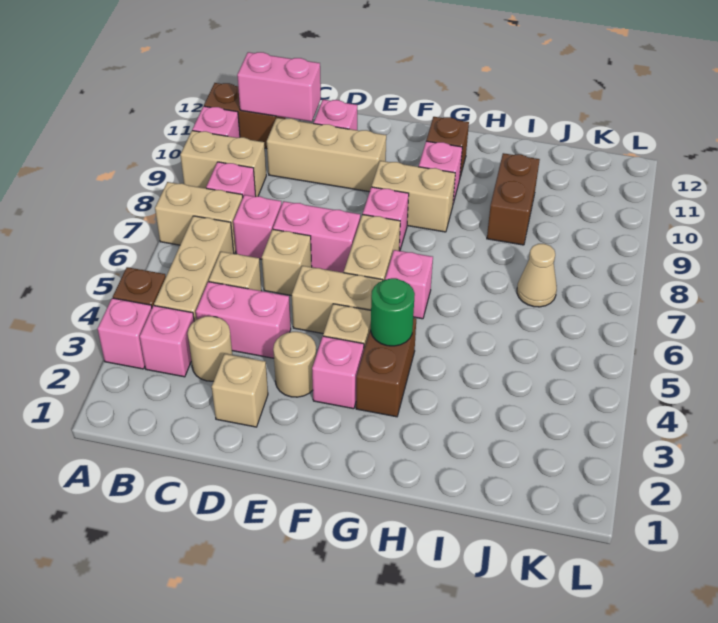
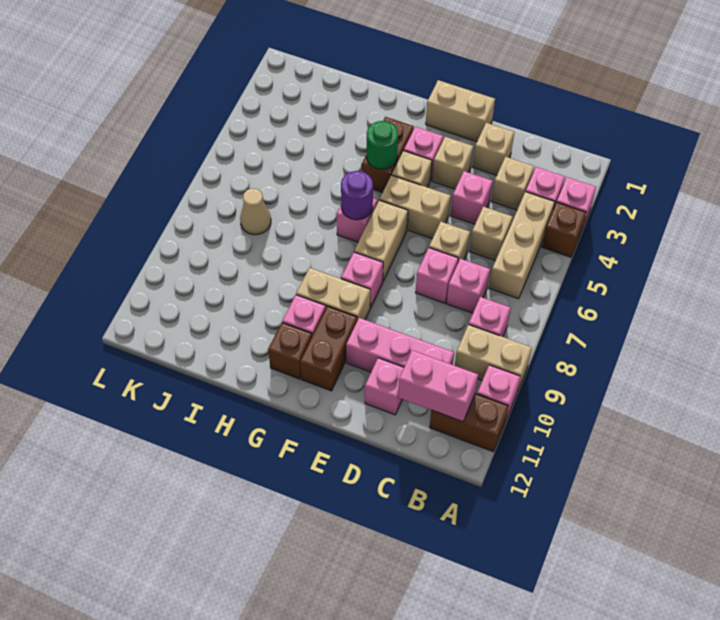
tan 1x2 brick [155,182,243,254] -> tan 1x2 brick moved to [426,80,495,141]
tan 1x1 round brick [188,316,232,381] -> tan 1x1 brick [492,157,534,210]
pink 1x2 brick [196,282,291,358] -> pink 1x1 brick [451,171,493,224]
tan 1x3 brick [267,118,386,192] -> pink 1x3 brick [346,318,454,372]
pink 1x2 brick [273,201,360,273] -> pink 1x1 brick [416,248,458,303]
tan 1x1 round brick [273,332,316,397] -> tan 1x1 brick [432,137,473,189]
none -> purple 1x1 round brick [341,171,373,220]
brown 1x2 brick [487,153,540,245] -> brown 1x2 brick moved to [300,306,357,391]

